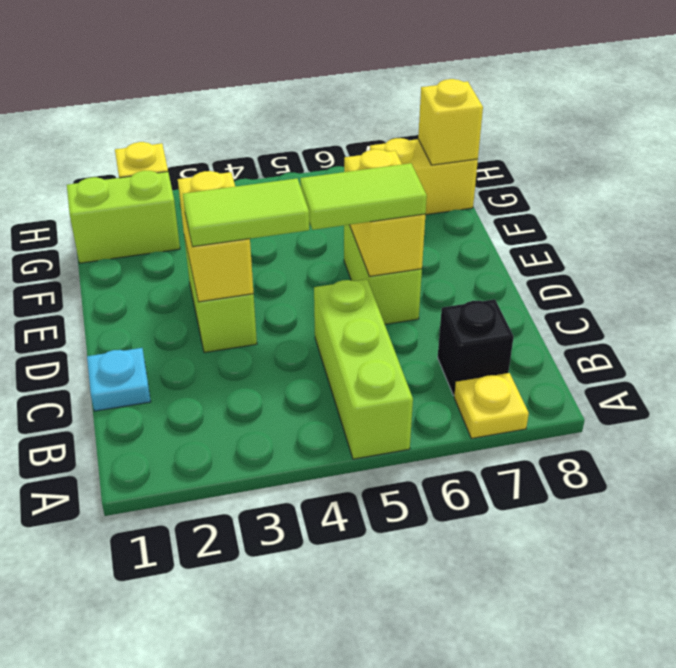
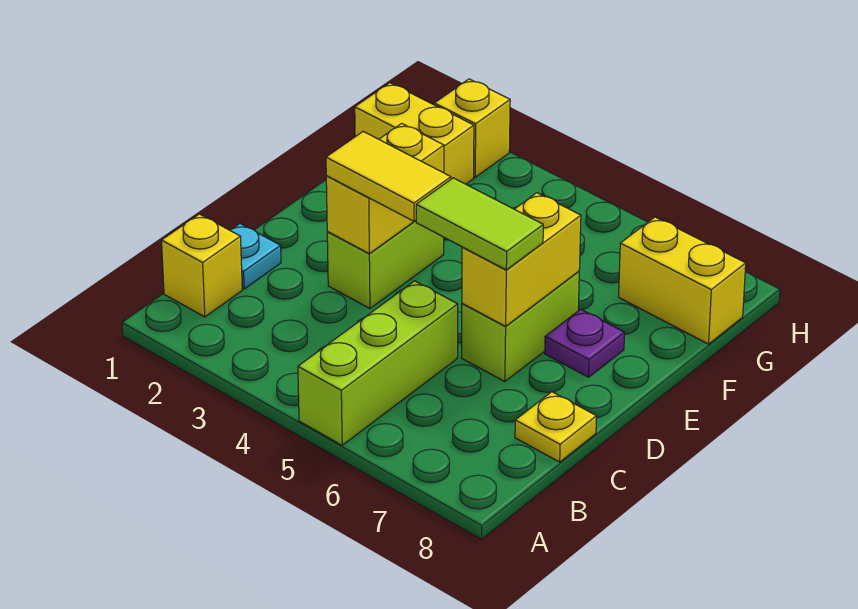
yellow 1x1 plate [454,373,529,438] -> yellow 1x1 plate moved to [515,392,597,462]
black 1x1 brick [438,299,514,396] -> none
lime 1x2 tile [183,178,309,247] -> yellow 1x2 tile [326,132,451,221]
none -> purple 1x1 plate [545,309,624,377]
lime 1x2 brick [67,171,180,263] -> yellow 1x2 brick [355,83,474,184]
yellow 1x1 brick [418,79,483,165] -> yellow 1x1 brick moved to [162,214,242,317]

